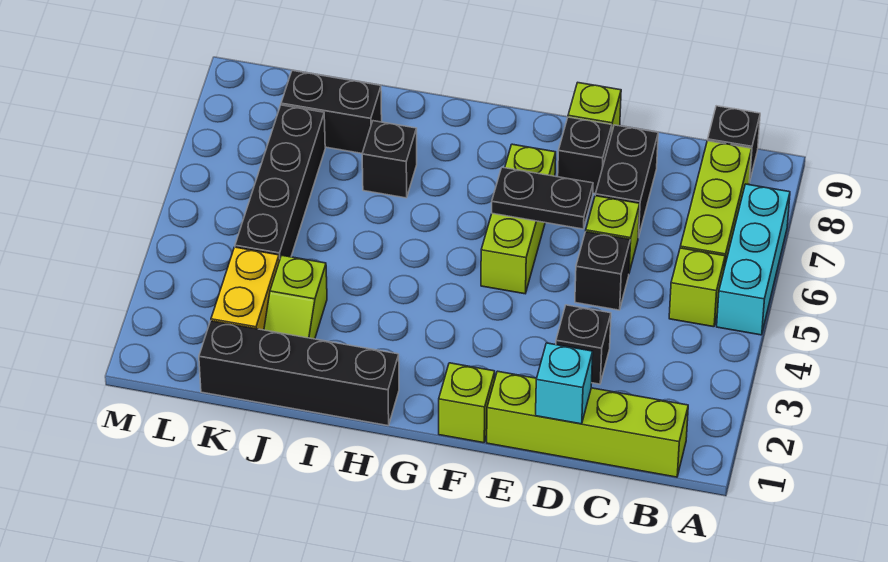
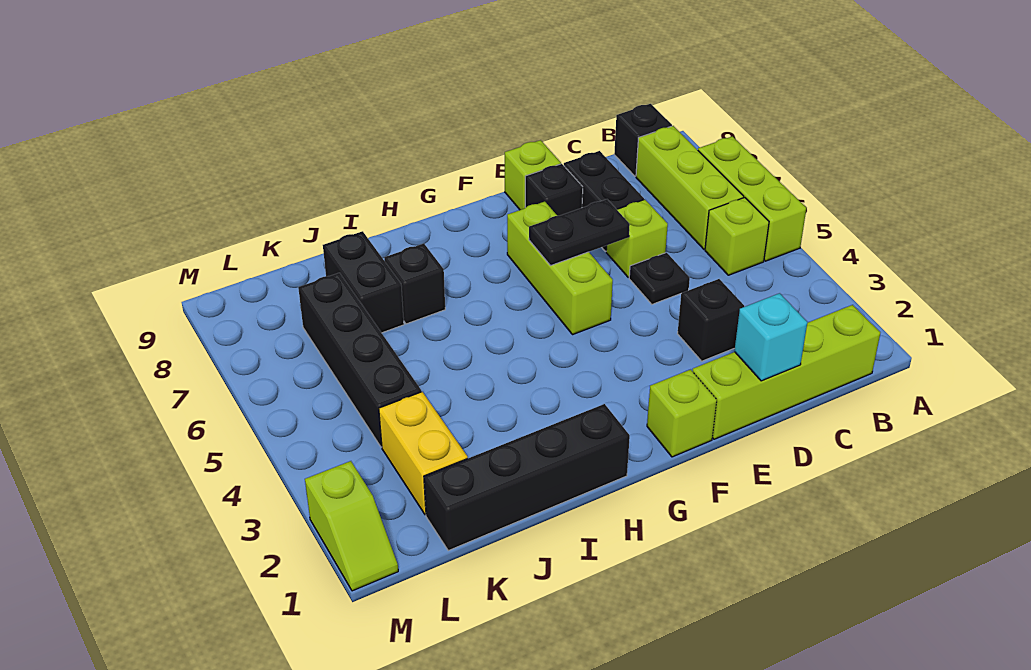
cyan 1x3 brick [717,184,790,335] -> lime 1x3 brick [698,136,806,261]
black 1x1 brick [575,232,630,310] -> black 1x1 plate [629,253,690,304]
lime 1x2 slope [264,255,327,339] -> lime 1x2 slope moved to [305,461,398,591]
black 1x2 brick [281,70,382,153] -> black 1x2 brick turned to [323,231,404,333]

